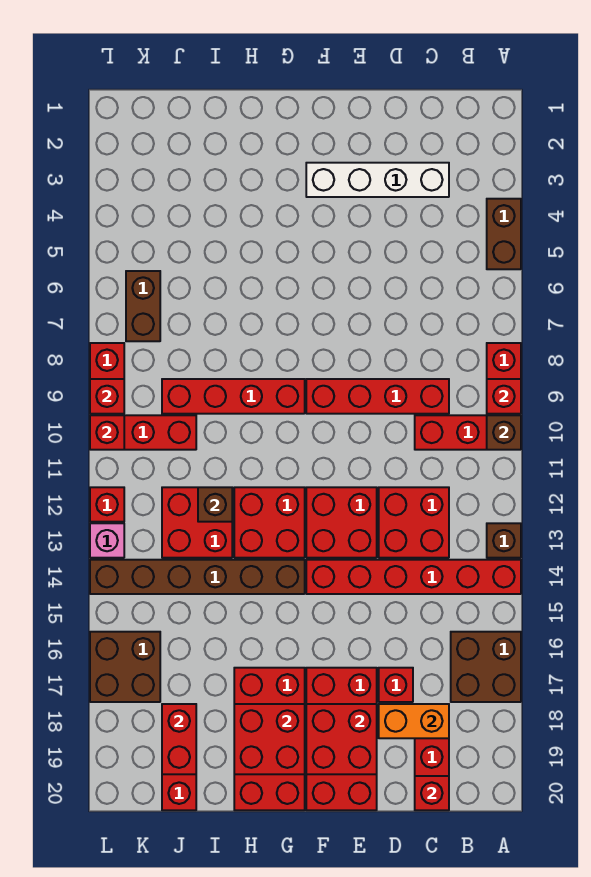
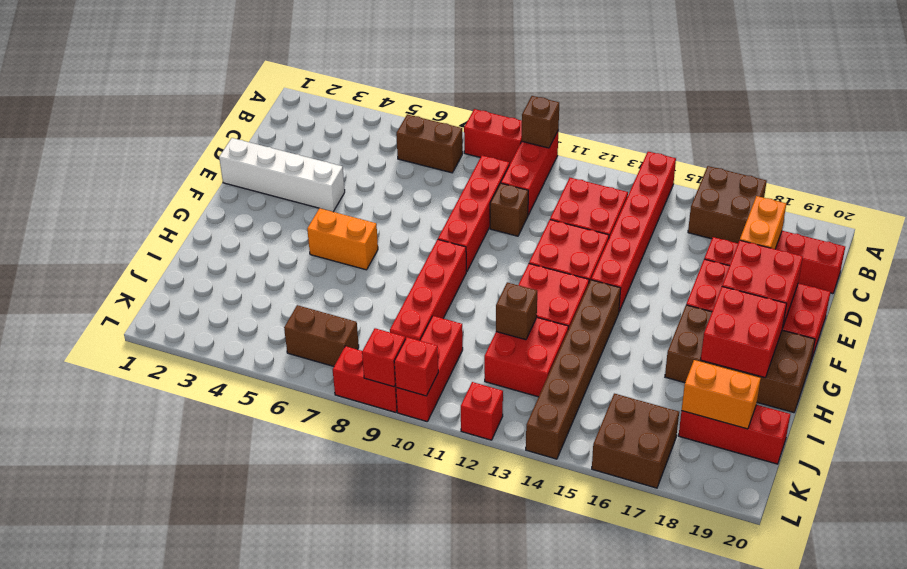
brown 1x2 brick [487,199,521,269] -> brown 1x2 brick moved to [396,114,463,173]
red 1x1 brick [487,379,521,414] -> none
brown 1x1 brick [487,523,521,558] -> brown 1x1 brick moved to [490,183,528,236]
white 1x4 brick [306,163,449,197] -> white 1x4 brick turned to [219,138,345,212]
red 1x1 brick [415,776,449,810] -> none
none -> orange 1x2 brick [307,208,378,270]
red 2x4 brick [234,668,305,810] -> brown 2x4 brick [665,305,815,413]
red 1x2 brick [162,704,196,774] -> orange 1x2 brick [682,360,761,429]
pink 1x1 brick [90,523,124,558] -> none

